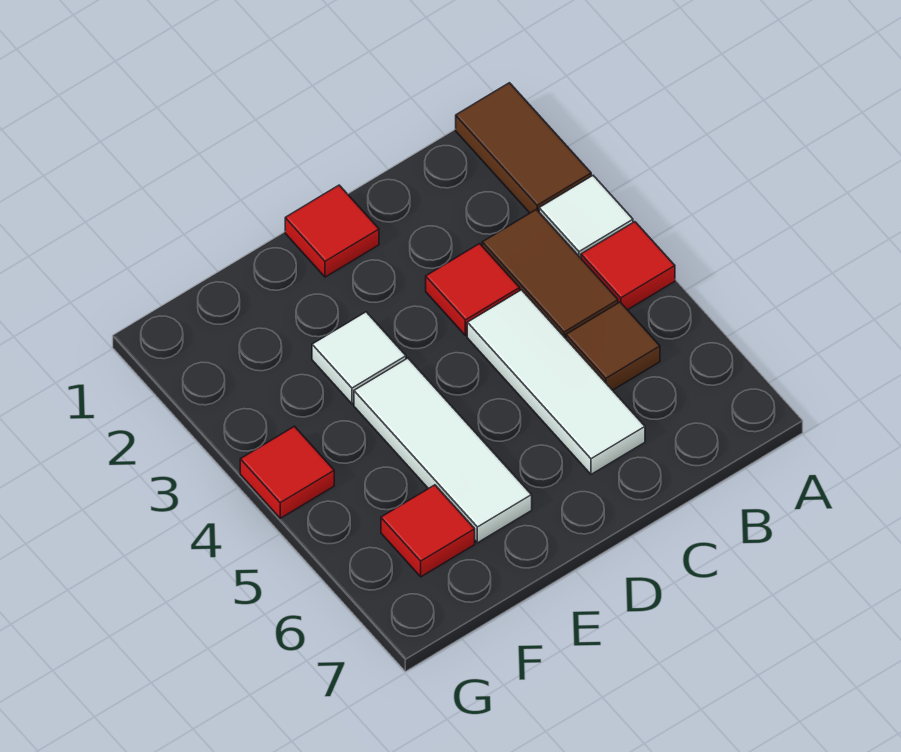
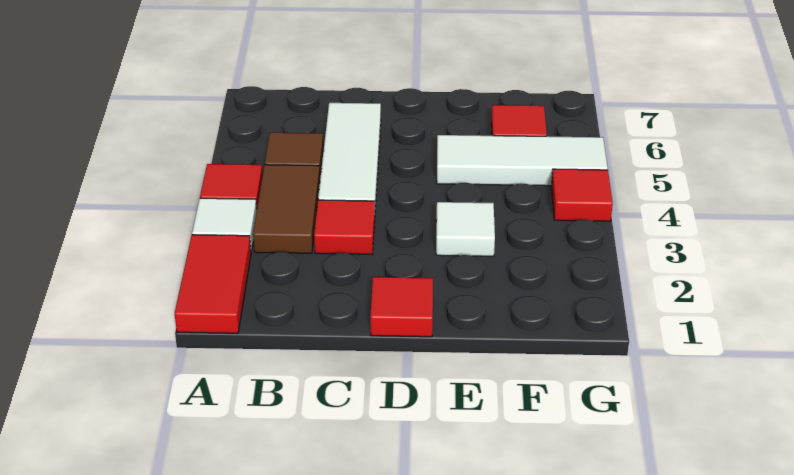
brown 1x2 tile [456,83,591,213] -> red 1x2 tile [175,235,251,333]
white 1x3 tile [354,358,532,543] -> white 1x3 tile turned to [437,135,608,186]

